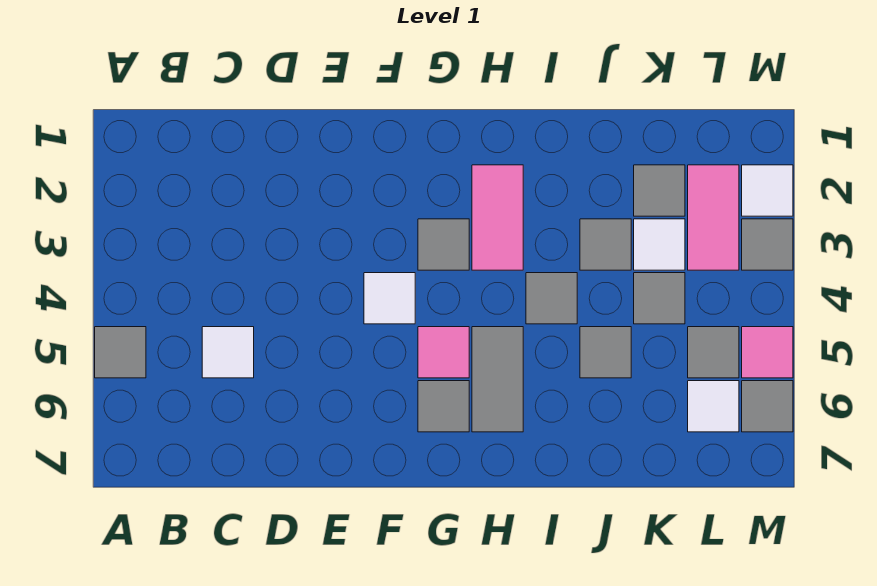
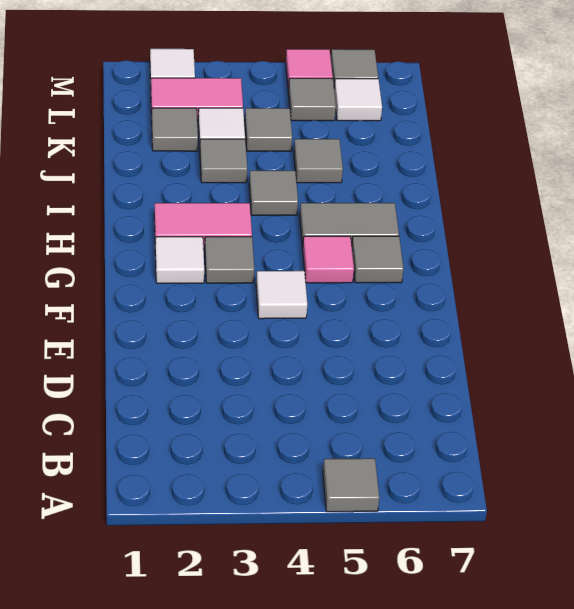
white 1x1 tile [202,327,254,378] -> white 1x1 tile moved to [155,237,204,283]
grey 1x1 tile [742,219,793,270] -> none

